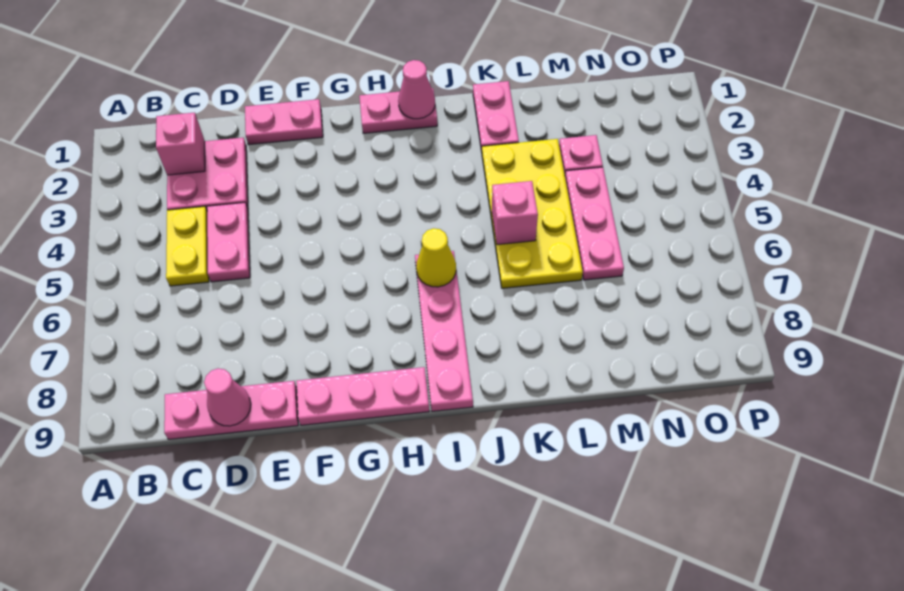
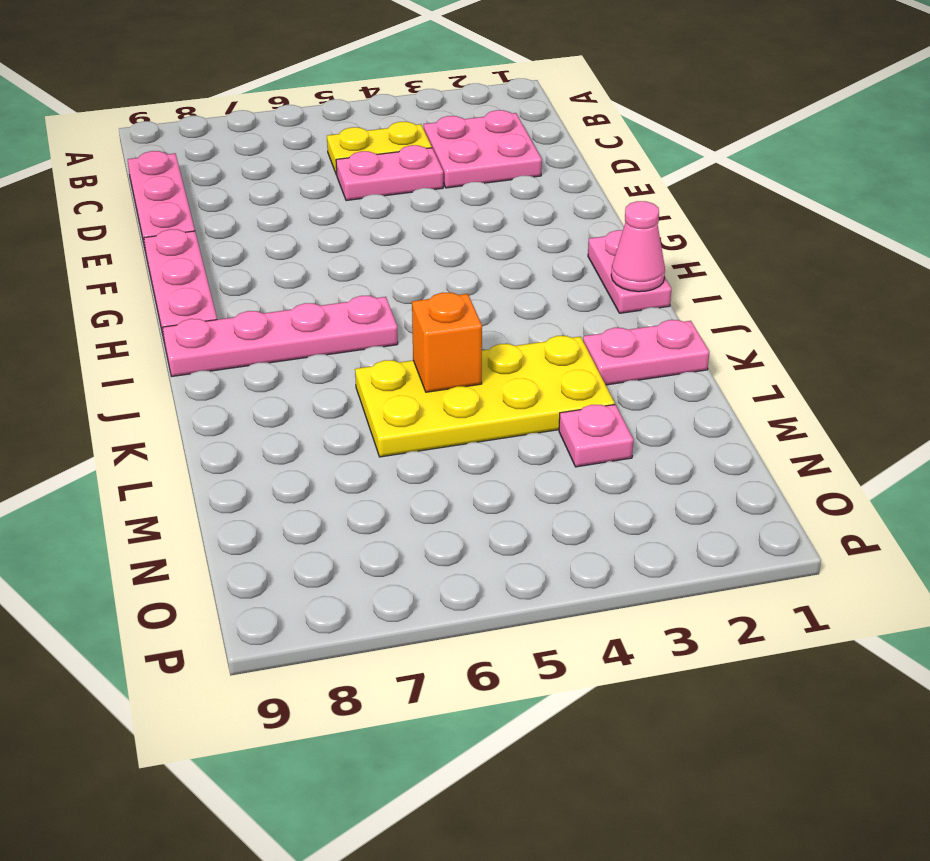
pink 1x1 brick [156,113,205,175] -> none
pink 1x1 cone [204,368,251,426] -> none
pink 1x2 plate [245,99,323,145] -> none
yellow 1x1 cone [416,228,456,287] -> none
pink 1x1 brick [492,181,538,245] -> orange 1x1 brick [412,292,482,392]
pink 1x3 plate [565,167,624,280] -> none

